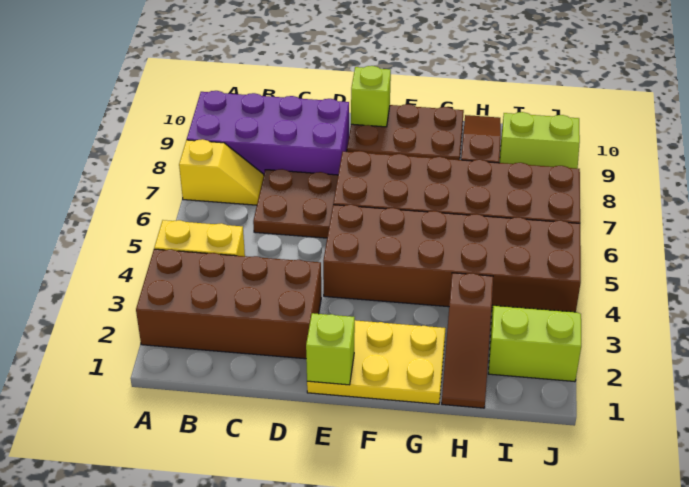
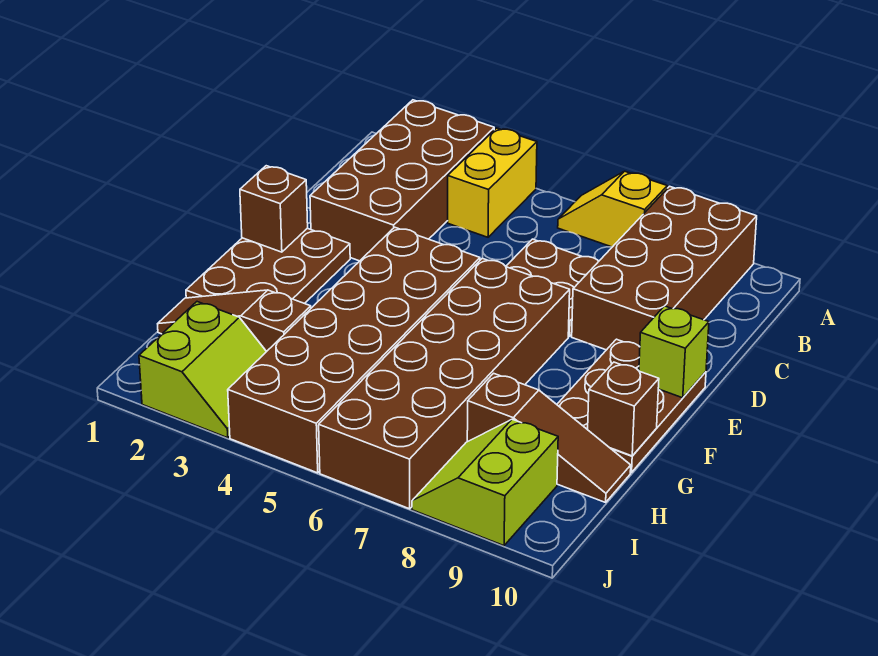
yellow 1x2 slope [179,139,264,205] -> yellow 1x2 slope turned to [558,171,667,247]
purple 2x4 brick [187,91,349,175] -> brown 2x4 brick [572,186,757,350]
yellow 2x3 plate [307,320,446,404] -> brown 2x3 plate [186,228,350,304]
lime 1x1 brick [306,313,355,385] -> brown 1x1 brick [240,166,308,252]
none -> brown 1x1 brick [588,362,659,456]

